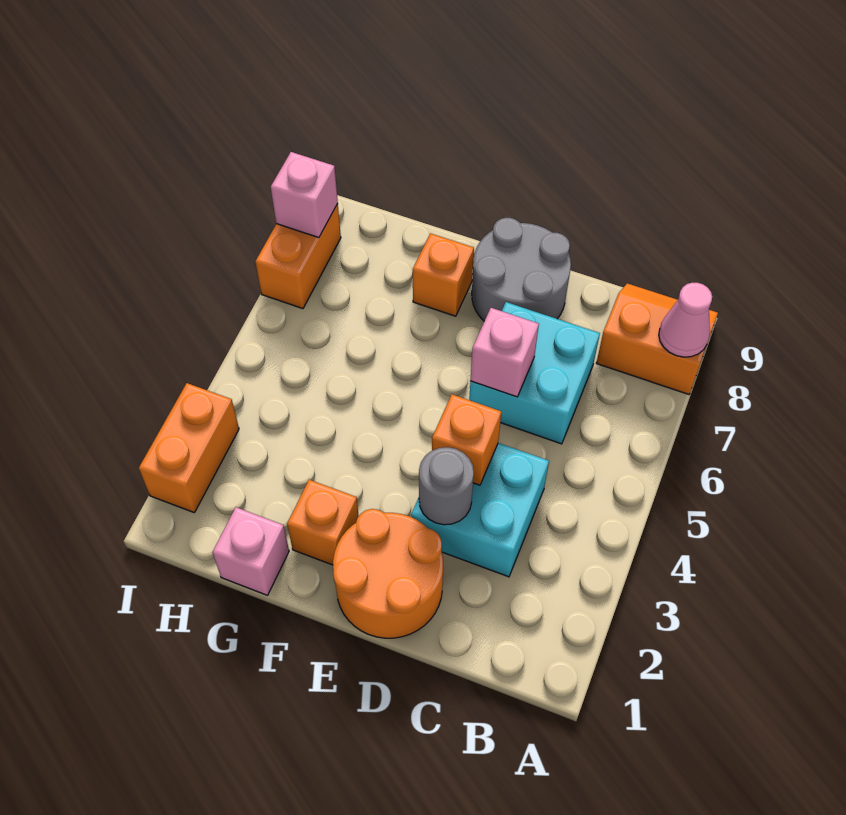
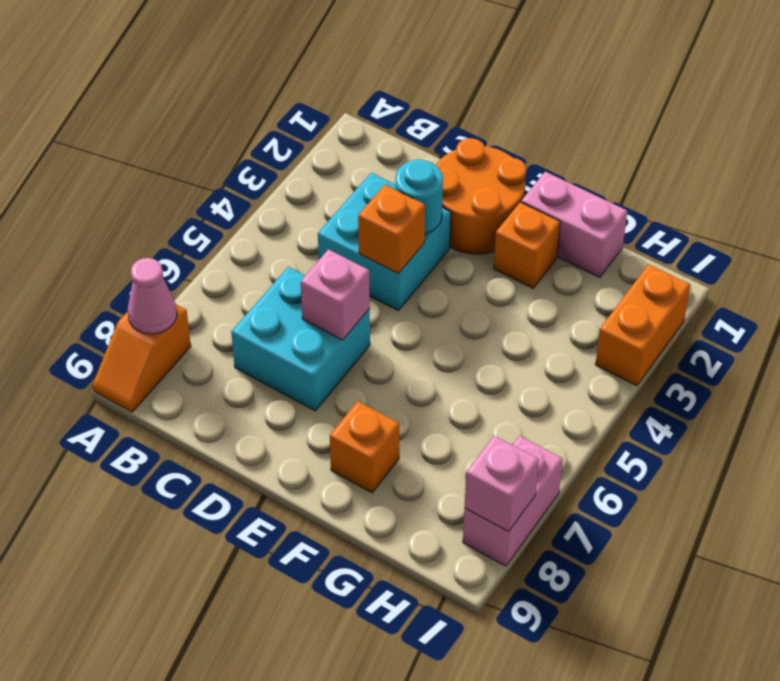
orange 2x2 slope [597,283,718,394] -> orange 1x2 slope [93,304,191,412]
grey 1x1 round brick [419,447,474,525] -> cyan 1x1 round brick [395,159,443,234]
grey 2x2 round brick [472,218,571,321] -> none
pink 1x1 brick [213,507,289,595] -> pink 1x2 brick [521,172,627,277]
orange 1x2 brick [255,204,341,309] -> pink 1x2 brick [463,436,563,566]

